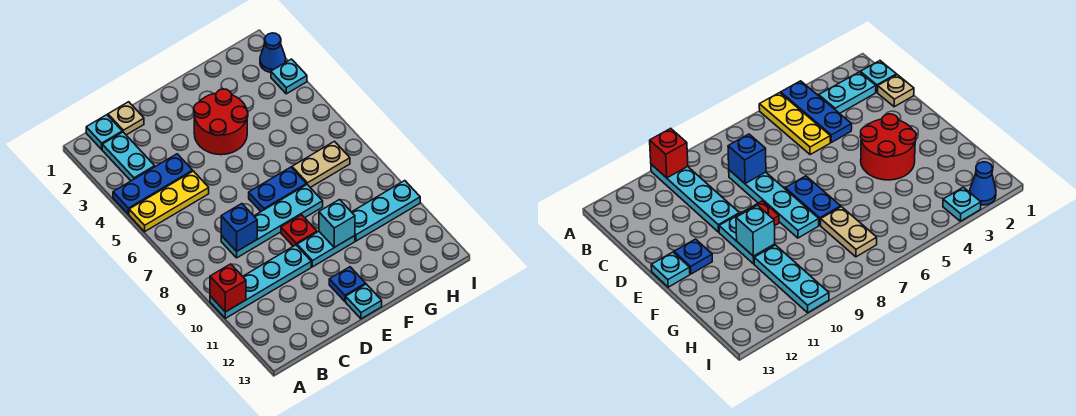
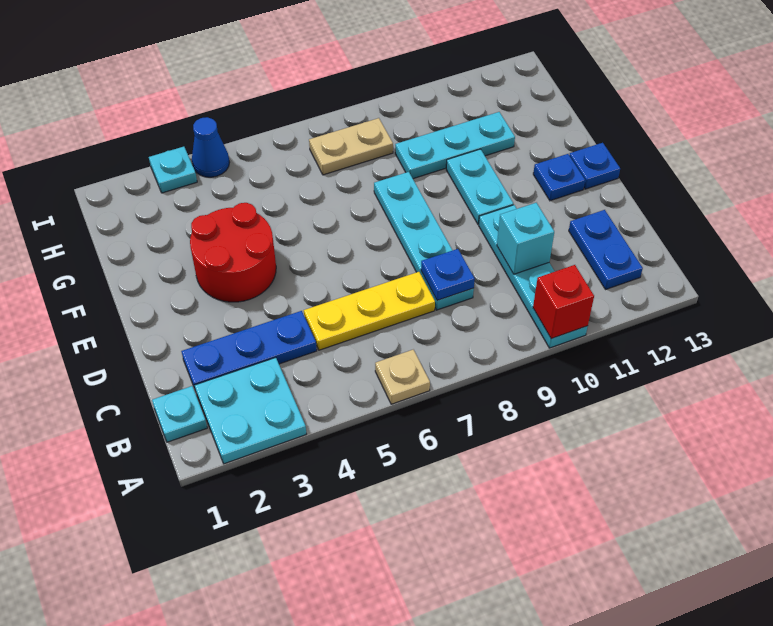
blue 1x3 plate [113,154,193,214] -> blue 1x3 plate turned to [181,311,317,389]
yellow 1x3 plate [129,171,209,232] -> yellow 1x3 plate turned to [304,272,435,350]
cyan 1x2 plate [102,132,155,181] -> cyan 2x2 plate [194,358,306,464]
tan 1x1 plate [108,102,144,135] -> tan 1x1 plate moved to [375,350,430,404]
blue 1x1 brick [221,204,257,251] -> blue 1x1 plate [421,249,475,300]
blue 1x2 plate [249,167,306,211] -> blue 1x2 plate moved to [569,210,643,289]
red 1x1 plate [281,215,317,246] -> none
cyan 1x1 plate [346,284,382,319] -> blue 1x1 plate [569,143,620,189]
cyan 1x1 brick [319,200,355,247] -> cyan 1x1 brick moved to [497,203,554,274]
tan 1x2 plate [292,141,350,187] -> tan 1x2 plate turned to [309,118,393,175]
cyan 1x3 plate [352,181,420,241] -> cyan 1x3 plate turned to [395,112,515,179]
blue 1x1 cone [260,33,286,72] -> blue 1x1 cone moved to [192,117,230,177]

